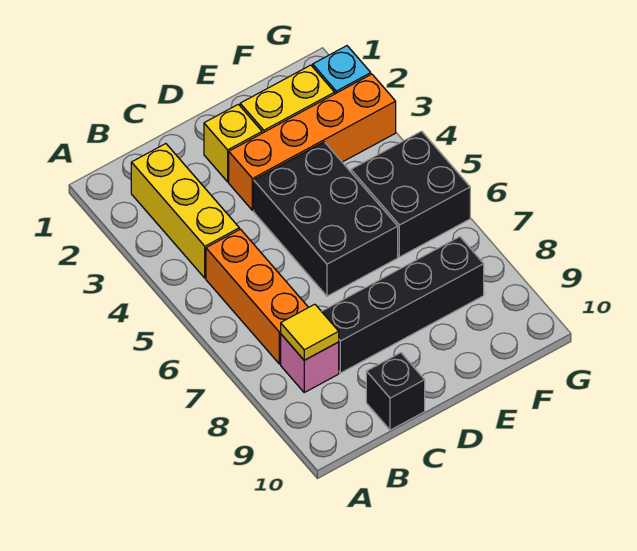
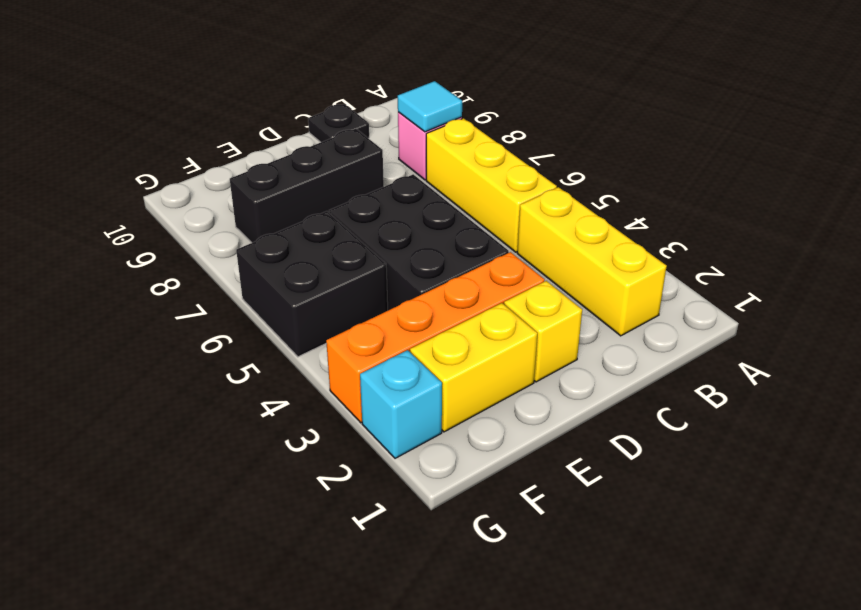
orange 1x3 brick [206,229,308,364] -> yellow 1x3 brick [426,118,557,252]
yellow 1x1 tile [281,304,339,360] -> cyan 1x1 tile [398,81,462,132]
black 1x4 brick [322,237,484,373] -> black 1x3 brick [230,129,384,243]
black 1x1 brick [366,353,425,430] -> black 1x1 plate [308,104,369,142]

